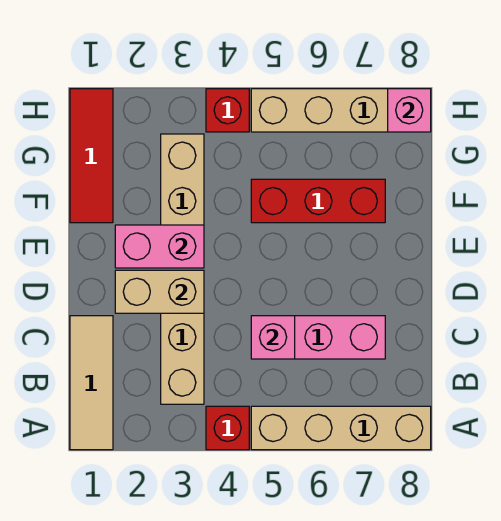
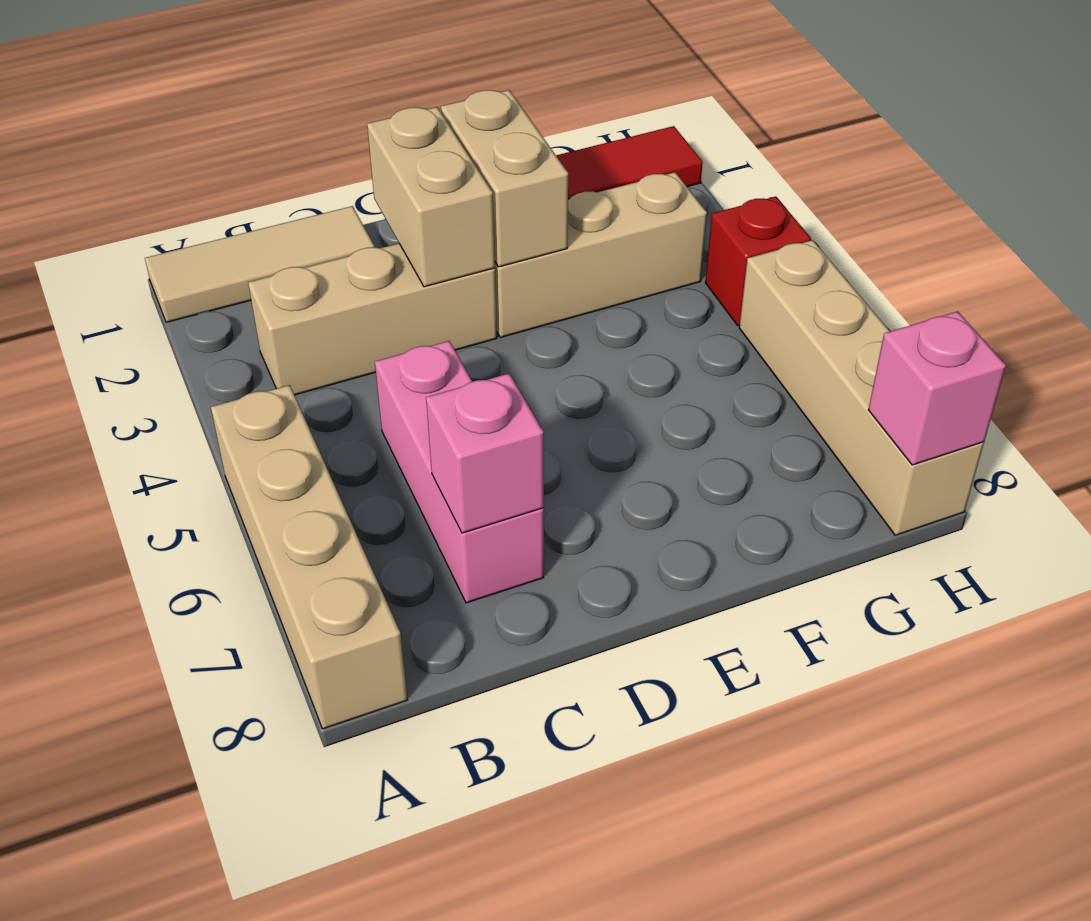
red 1x1 brick [206,406,249,450] -> none
pink 1x1 brick [251,316,295,359] -> pink 1x1 brick moved to [426,374,544,533]
pink 1x2 brick [115,225,204,268] -> tan 1x2 brick [441,90,568,267]
red 1x3 brick [251,179,385,223] -> none

